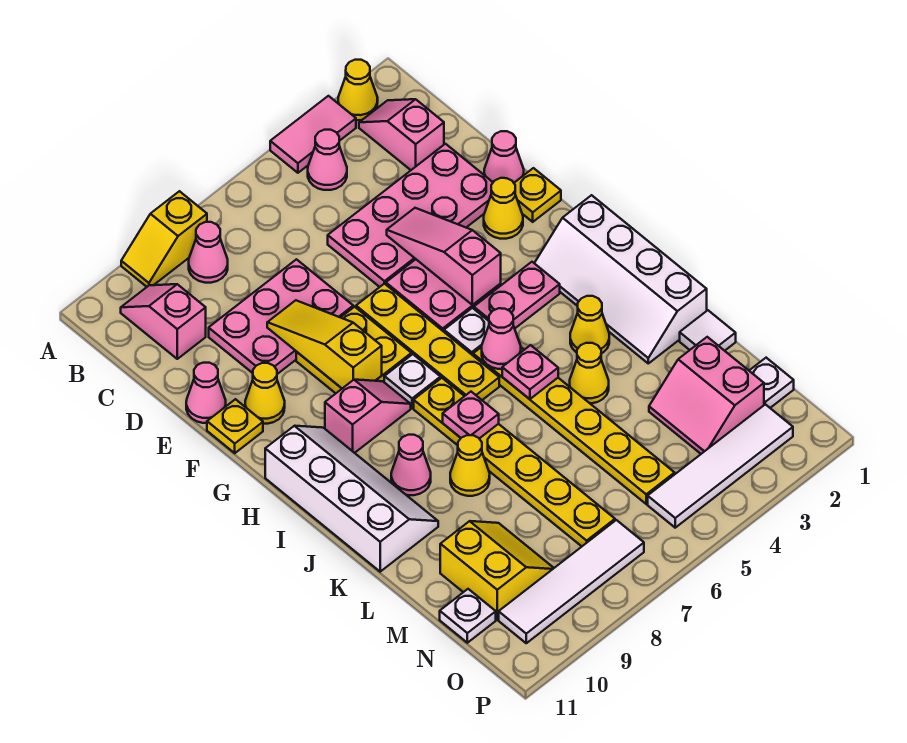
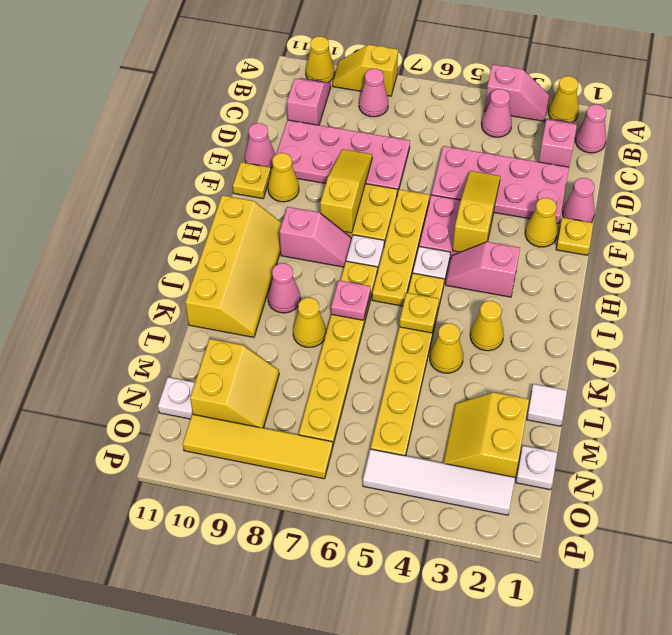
pink 1x2 tile [270,96,356,173] -> pink 1x2 slope [484,65,550,121]
none -> yellow 1x1 cone [306,36,335,82]
pink 2x3 plate [209,259,353,374] -> pink 2x4 plate [272,120,410,195]
pink 1x3 slope [387,208,501,305] -> yellow 1x3 slope [453,171,500,252]
white 2x4 slope [534,195,707,363] -> none
pink 1x2 plate [474,262,560,328] -> pink 1x2 slope [446,242,520,297]
white 2x4 slope [265,426,438,572] -> yellow 2x4 slope [185,195,282,337]
pink 1x1 cone [482,308,521,369] -> pink 1x1 cone moved to [575,104,606,153]
pink 1x1 plate [502,345,558,399] -> yellow 1x1 plate [400,293,439,333]
pink 2x2 slope [649,337,764,454] -> yellow 2x2 slope [443,392,529,477]
white 1x4 tile [499,520,644,643] -> yellow 1x4 tile [183,414,333,479]

